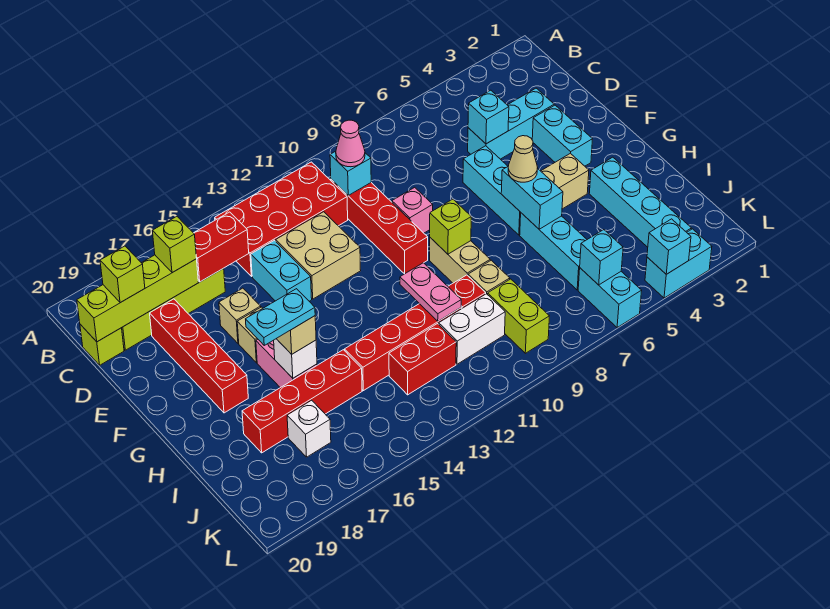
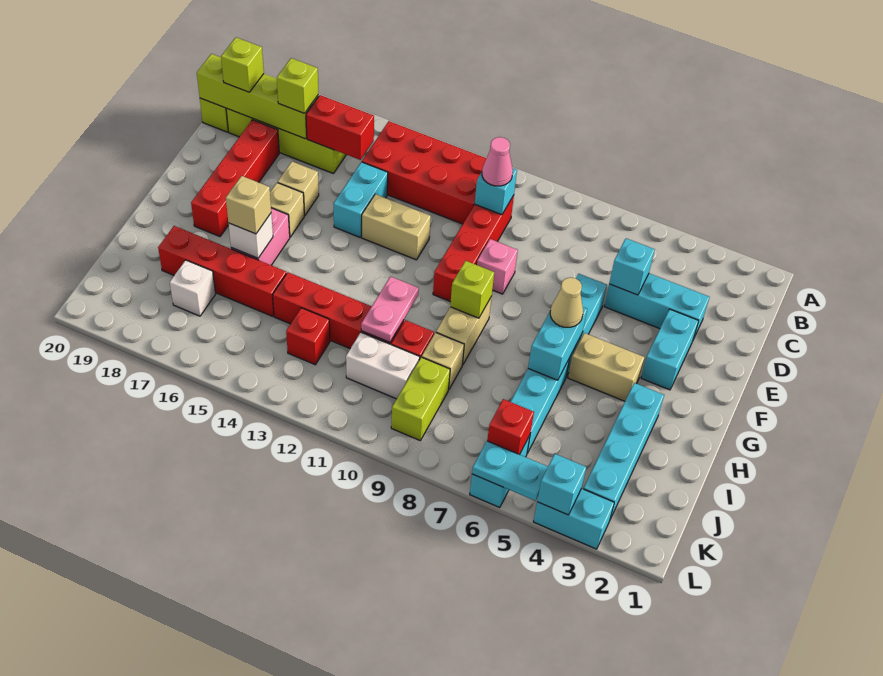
tan 2x2 brick [276,212,361,299] -> tan 1x2 brick [362,194,431,260]
cyan 1x2 plate [246,289,315,345] -> cyan 1x2 plate moved to [472,441,548,501]
red 1x2 brick [389,324,456,395] -> red 1x1 brick [286,308,330,365]
cyan 1x1 brick [580,230,623,285] -> red 1x1 brick [487,399,534,455]

